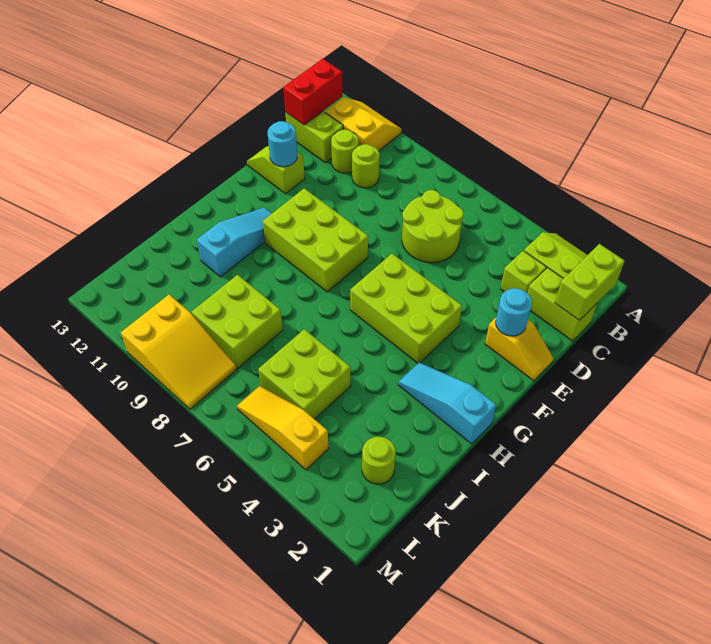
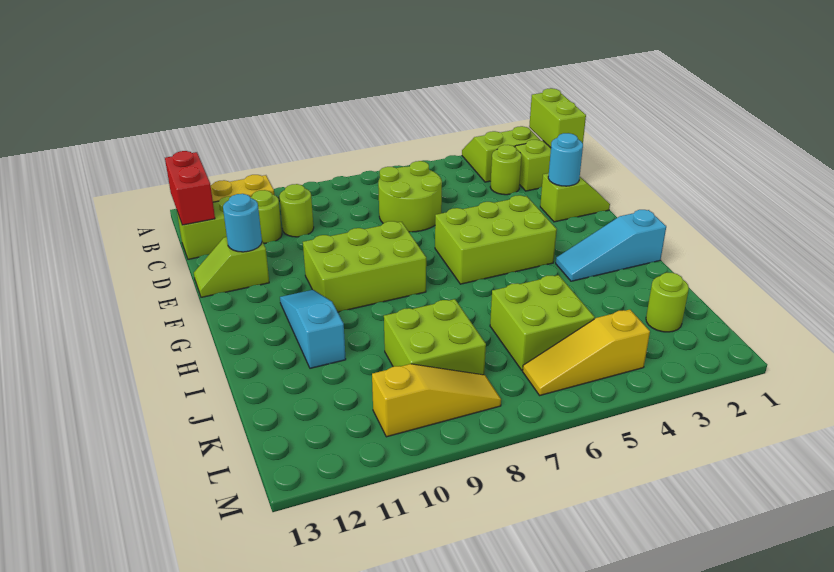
lime 1x1 brick [500,251,546,293] -> lime 1x1 round brick [490,145,522,195]
yellow 1x2 slope [485,318,553,381] -> lime 1x2 slope [540,173,610,222]
yellow 2x3 slope [121,295,237,409] -> yellow 1x3 slope [372,364,501,437]

